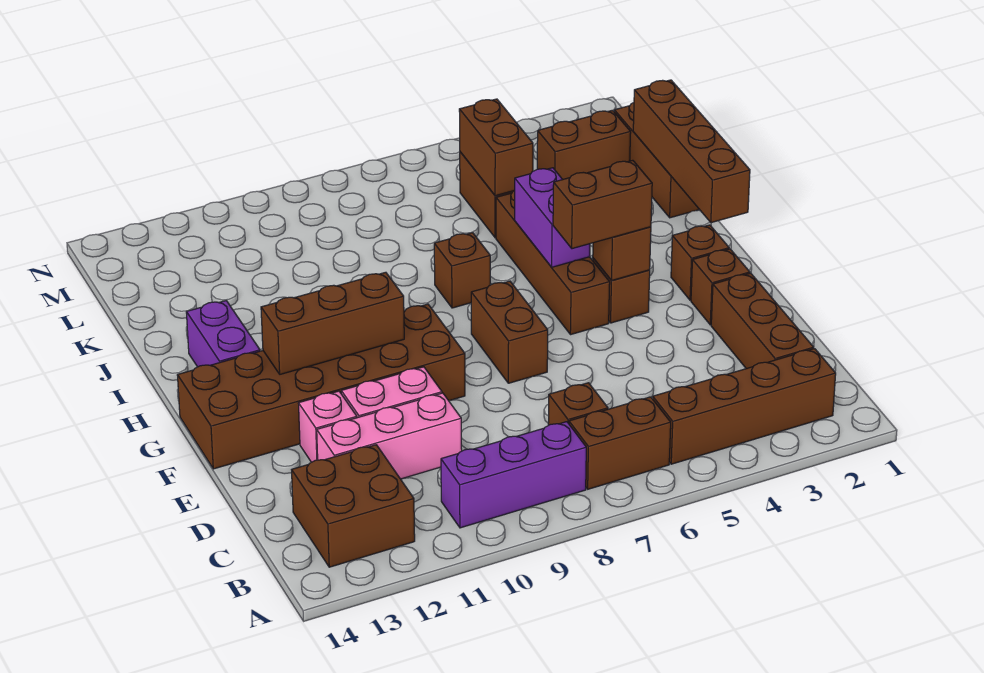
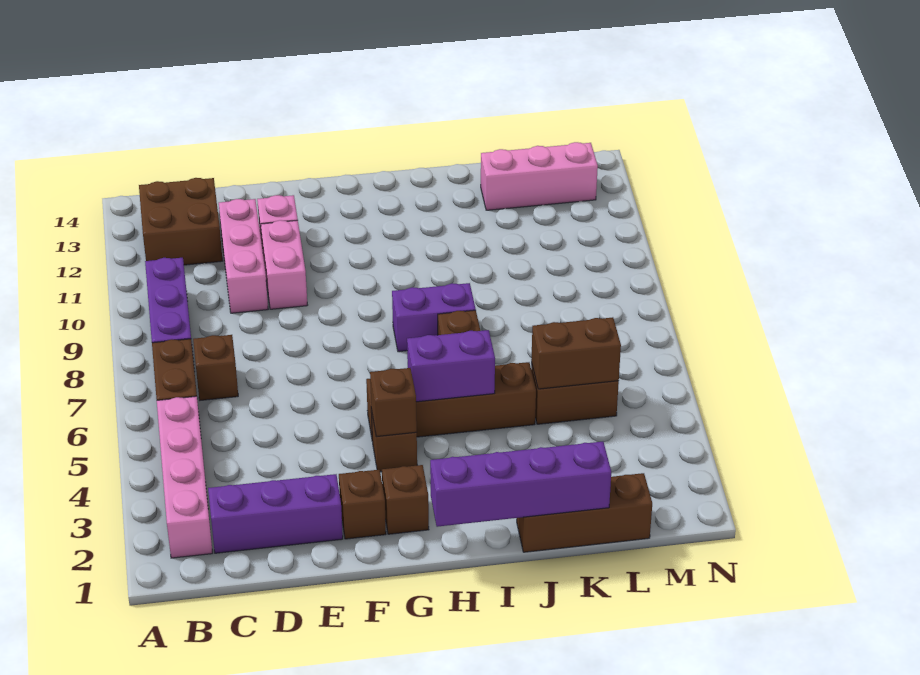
brown 1x4 brick [653,349,836,464] -> pink 1x4 brick [157,396,213,558]
brown 1x3 brick [711,273,814,369] -> purple 1x3 brick [208,474,343,553]
brown 1x2 brick [471,281,548,383] -> none
brown 2x6 brick [177,304,465,469] -> none
brown 1x2 brick [553,160,652,249] -> none
brown 1x3 brick [261,272,404,374] -> none
brown 1x4 brick [633,80,750,223] -> purple 1x4 brick [430,442,611,527]
purple 1x2 brick [186,301,260,367] -> purple 1x2 brick moved to [392,283,476,352]
none -> pink 1x3 brick [481,142,598,210]
brown 1x2 brick [537,110,631,179] -> none

